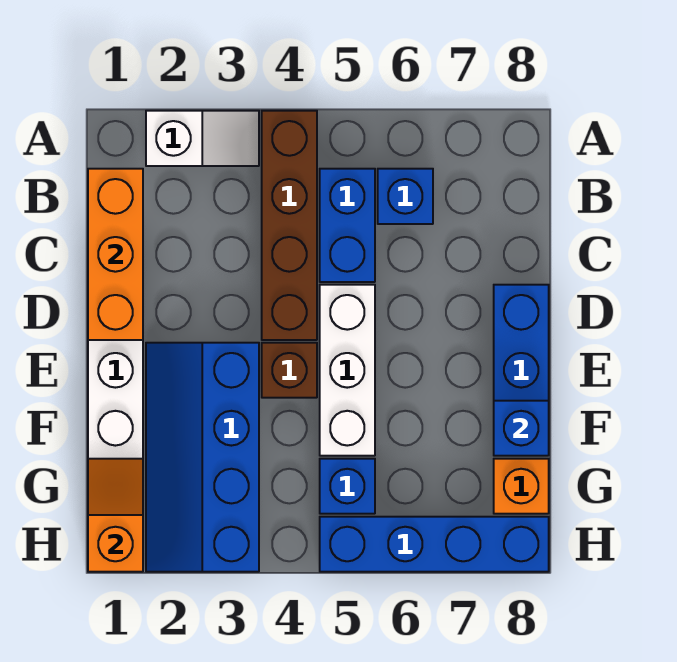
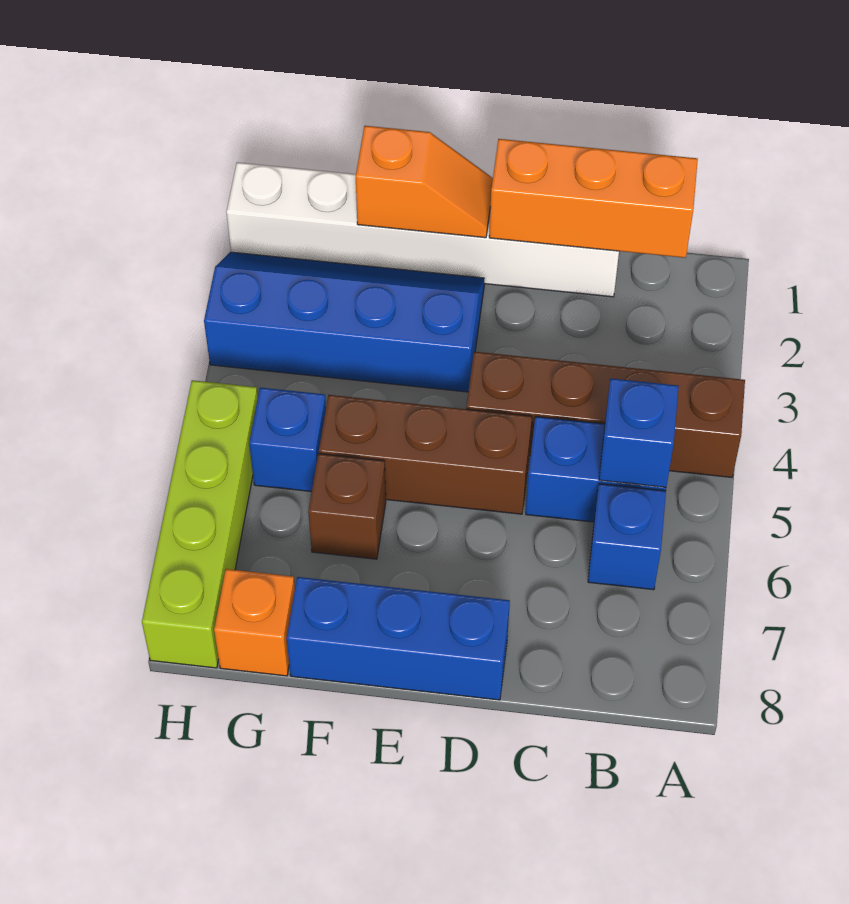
white 1x2 slope [146,111,259,166] -> none
white 1x3 brick [320,285,375,456] -> brown 1x3 brick [319,395,532,514]
brown 1x1 brick [262,343,317,398] -> brown 1x1 brick moved to [308,454,386,559]
blue 1x1 brick [494,401,549,456] -> blue 1x1 brick moved to [599,379,679,487]
orange 1x2 slope [88,459,143,572] -> orange 1x2 slope moved to [356,126,493,238]
blue 1x4 brick [320,517,549,572] -> lime 1x4 brick [142,380,258,668]

